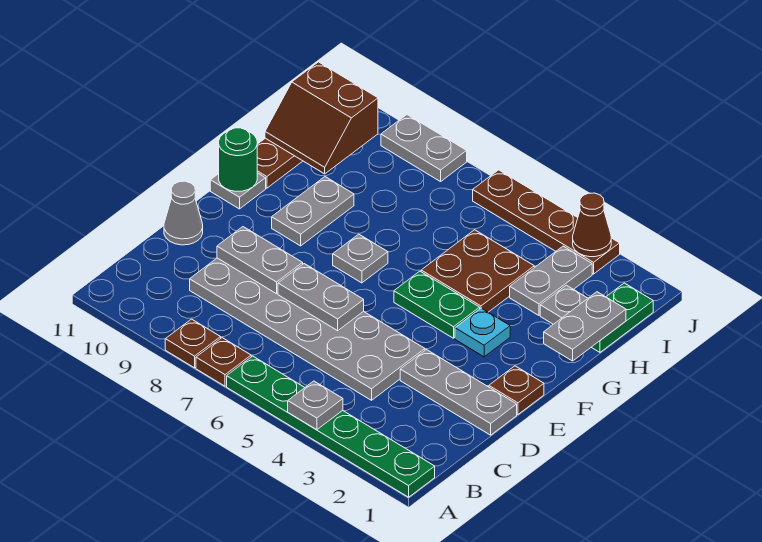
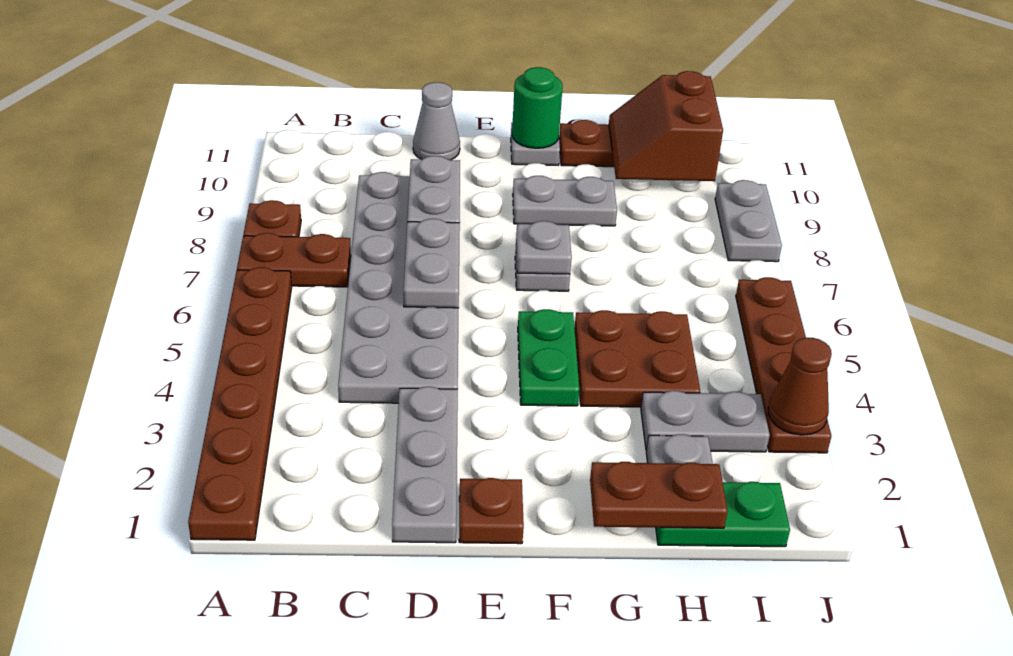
green 1x6 plate [227,356,435,497] -> brown 1x6 plate [188,267,292,540]
grey 1x1 plate [288,381,343,430] -> grey 1x1 plate moved to [516,221,572,274]
brown 1x1 plate [196,338,251,386] -> brown 1x2 plate [237,233,351,287]
cyan 1x1 plate [455,308,510,357] -> none
grey 1x2 plate [544,292,626,361] -> brown 1x2 plate [590,462,728,528]

